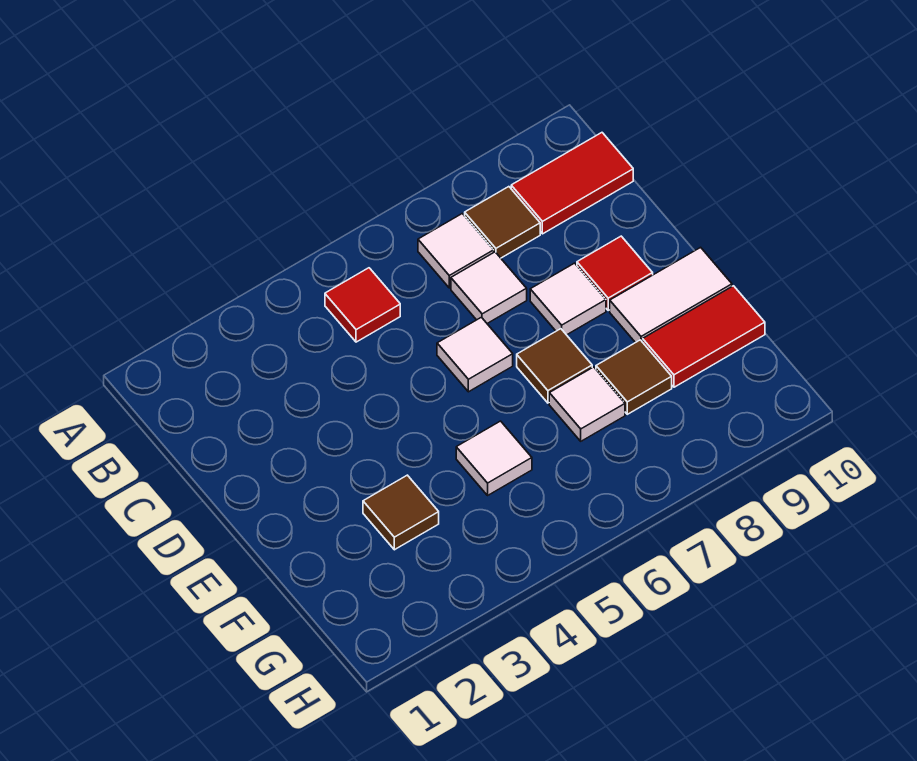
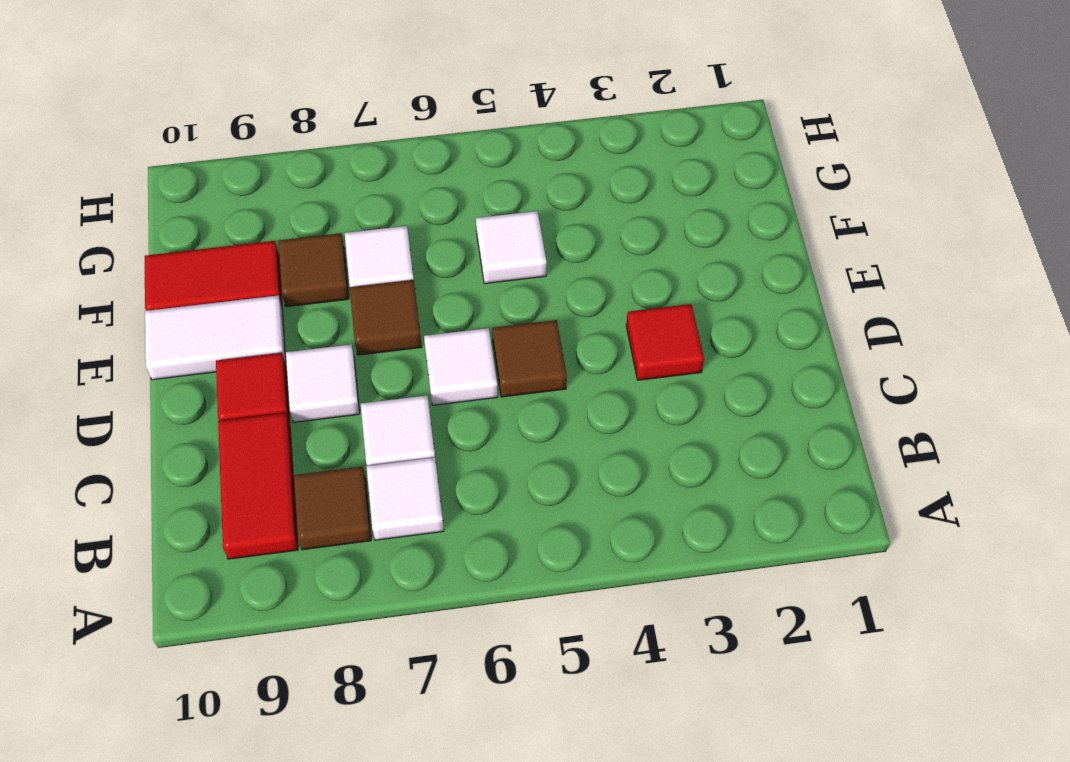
red 1x1 tile [325,268,400,342] -> red 1x1 tile moved to [626,304,704,380]
red 1x2 tile [511,133,633,234] -> red 1x2 tile turned to [218,413,298,559]
brown 1x1 tile [363,475,439,550] -> brown 1x1 tile moved to [492,320,567,397]

